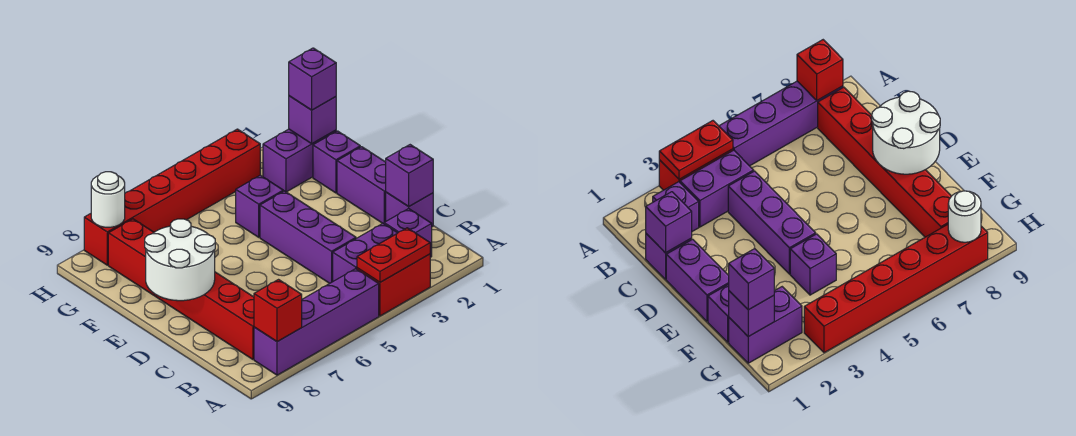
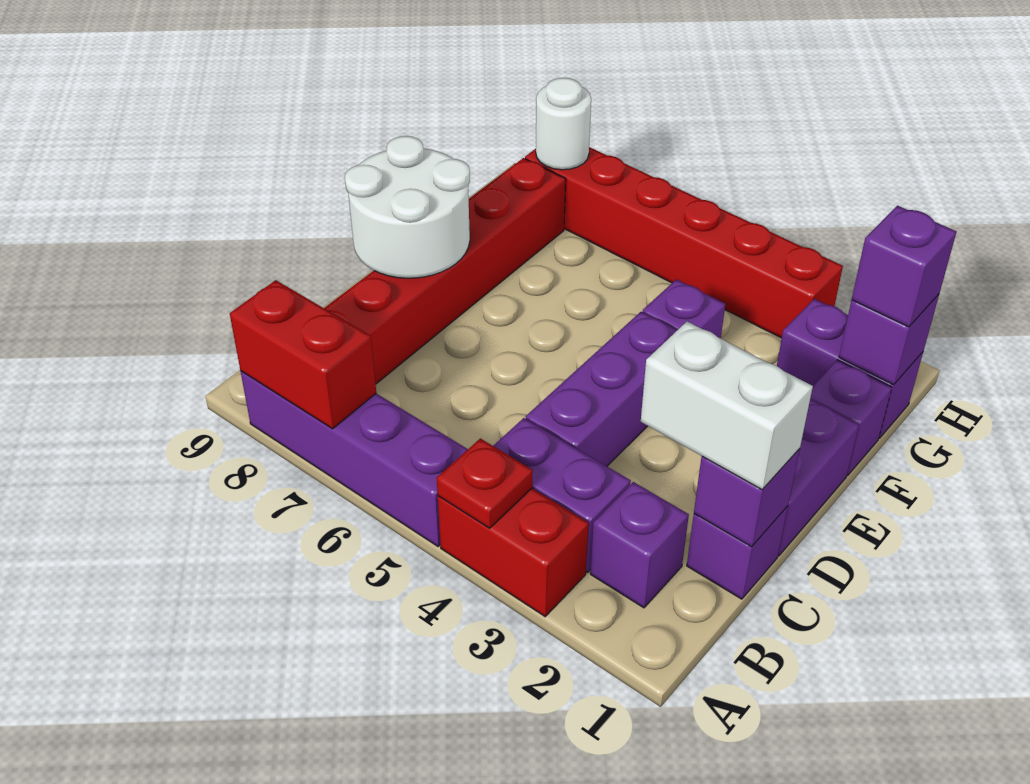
red 1x2 plate [357,228,430,282] -> red 1x1 plate [437,438,533,528]
red 1x1 brick [254,280,302,342] -> red 1x2 brick [230,280,376,429]
none -> white 1x2 brick [641,321,813,490]

